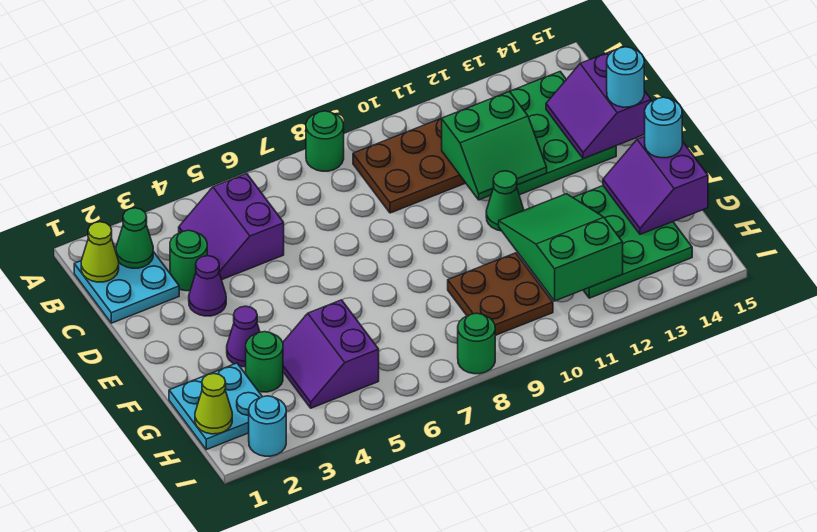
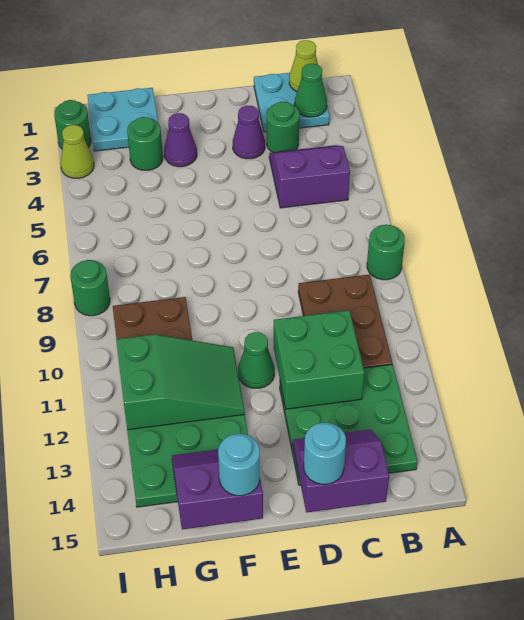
green 2x2 slope [442,91,547,200] -> green 2x2 brick [274,310,364,409]
purple 2x2 slope [283,300,379,408] -> none
lime 1x1 cone [195,374,232,434] -> lime 1x1 cone moved to [60,125,94,178]
cyan 1x1 round brick [249,396,286,456] -> green 1x1 round brick [54,100,91,149]

